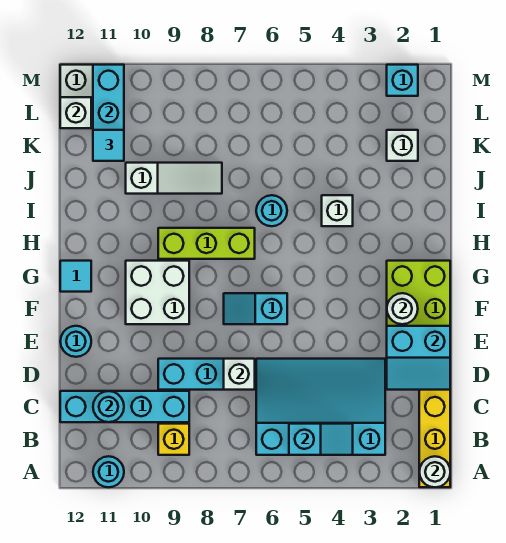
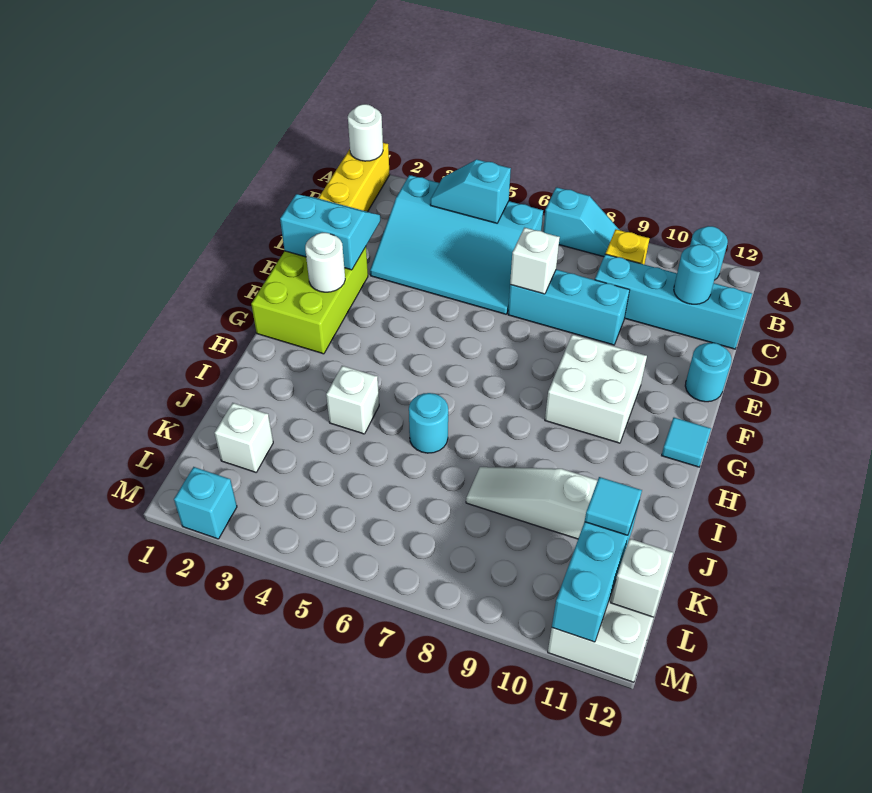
cyan 1x2 slope [224,293,287,324] -> cyan 1x2 slope moved to [543,187,619,257]
lime 1x3 brick [158,228,255,259] -> none

